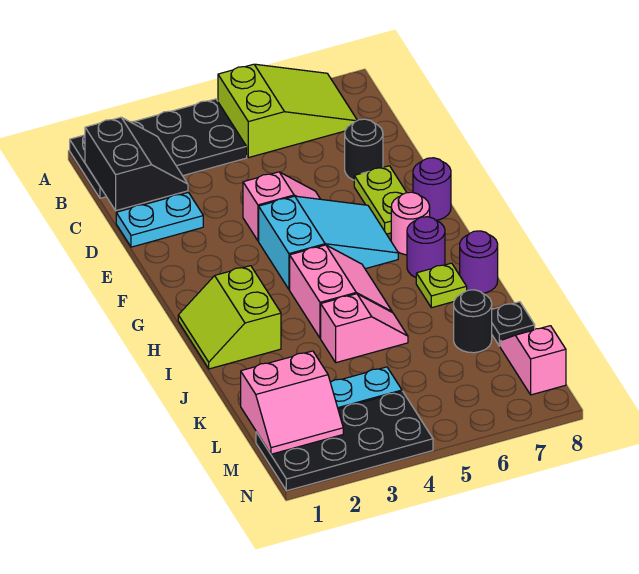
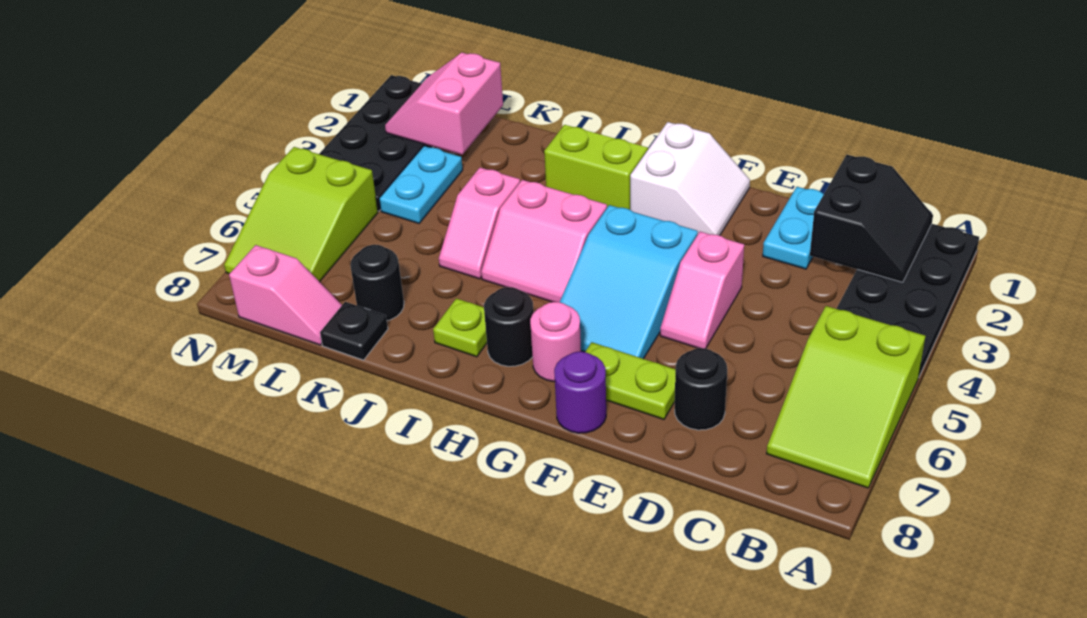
black 2x2 slope [85,117,188,211] -> black 2x2 slope turned to [810,155,933,282]
none -> white 2x2 slope [630,122,750,236]
purple 1x1 round brick [407,217,445,277] -> black 1x1 round brick [484,287,534,366]
purple 1x1 round brick [460,231,498,293] -> none
none -> lime 2x3 slope [224,147,378,282]

